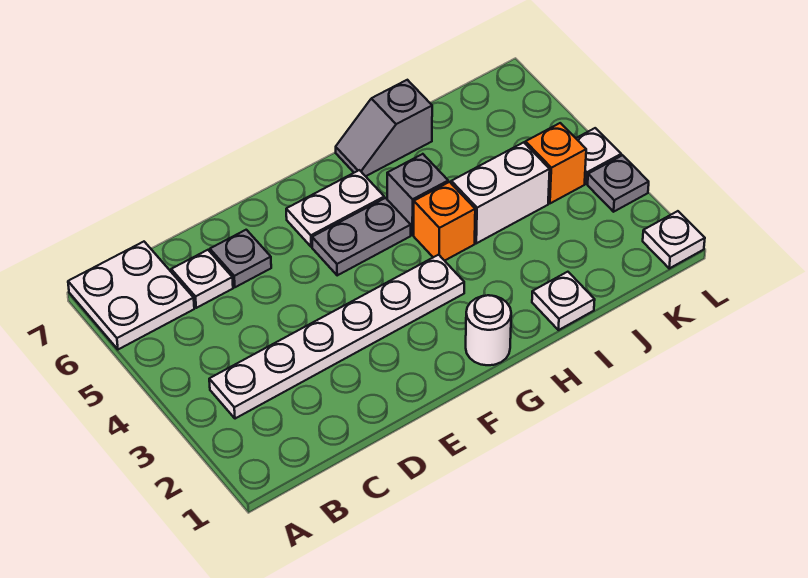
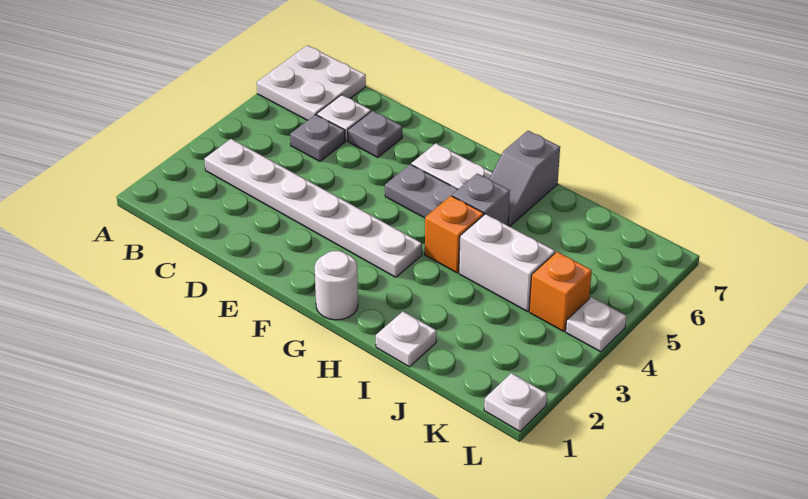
grey 1x2 slope [336,80,432,176] -> grey 1x2 slope turned to [490,131,560,227]
grey 1x1 plate [588,155,649,212] -> grey 1x1 plate moved to [290,115,345,161]

